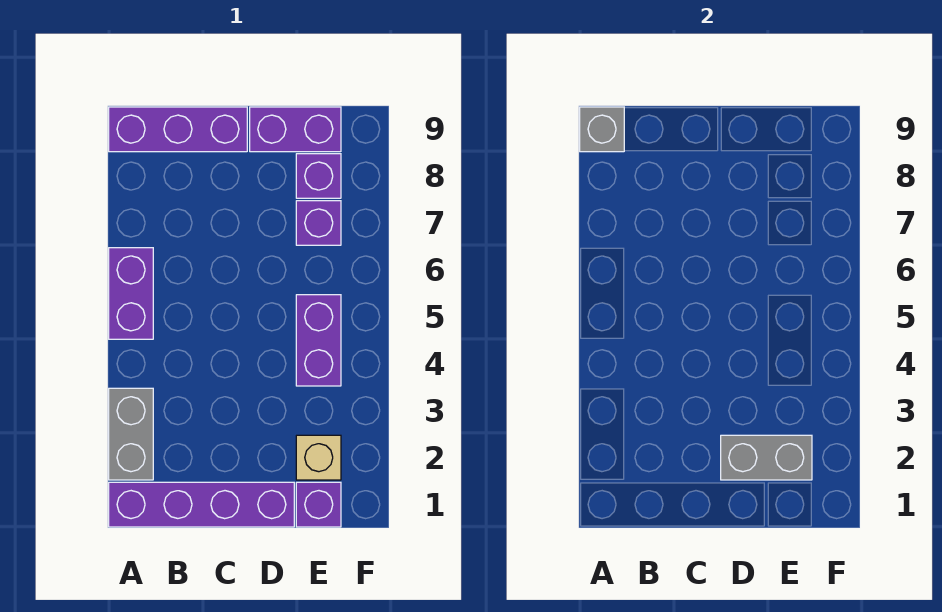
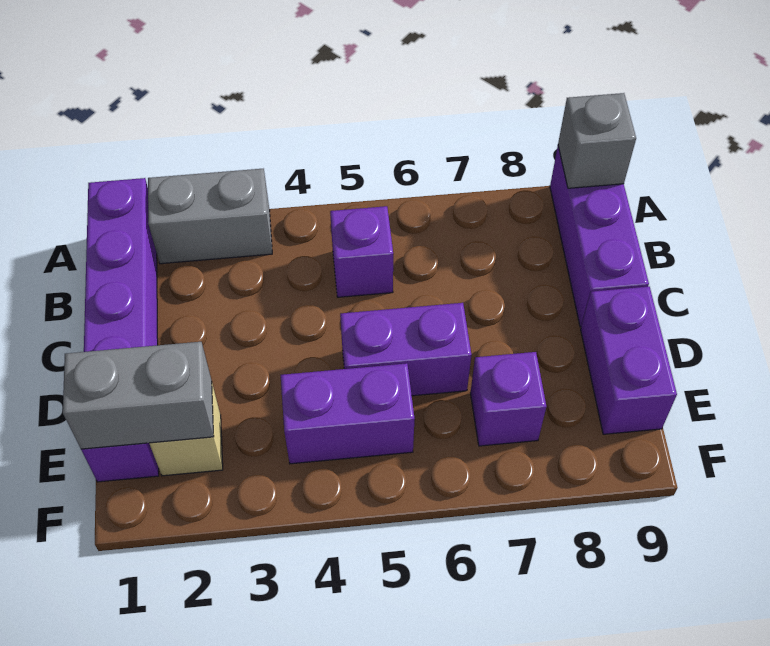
purple 1x2 brick [109,248,153,339] -> purple 1x2 brick moved to [340,303,471,396]
grey 1x2 brick [721,435,812,480] -> grey 1x2 brick turned to [63,342,214,449]
purple 1x1 brick [296,154,341,198] -> purple 1x1 brick moved to [330,206,393,297]

